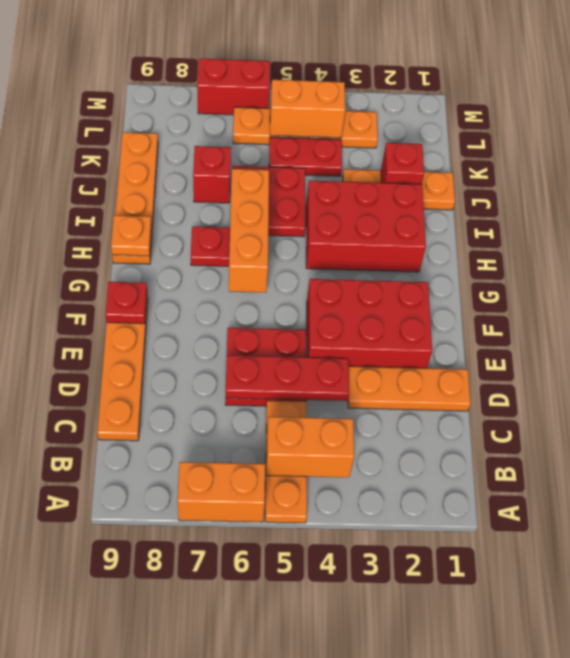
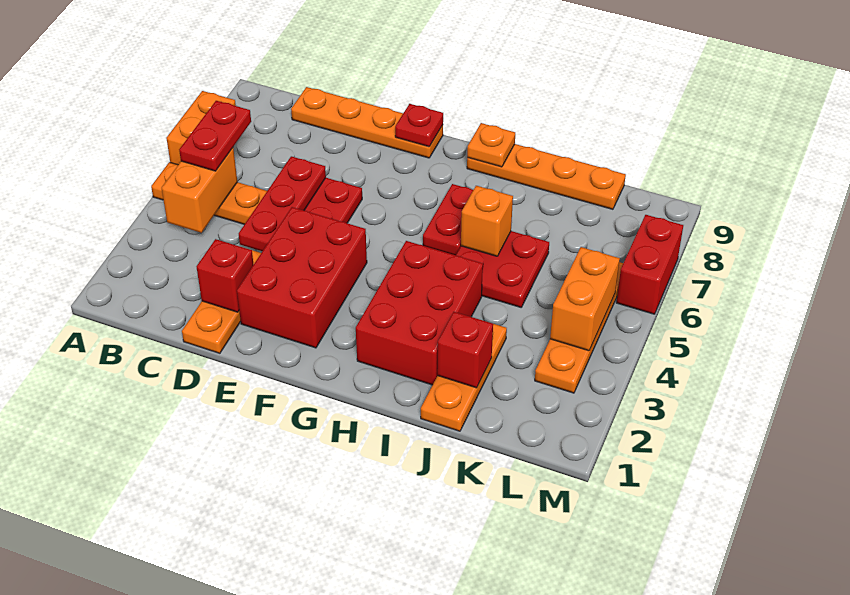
orange 1x3 brick [229,169,269,293] -> orange 1x1 brick [461,186,513,256]
red 1x1 brick [193,146,231,203] -> red 1x1 brick moved to [197,239,254,312]
red 1x2 plate [269,137,342,176] -> red 1x2 plate moved to [179,101,251,171]

